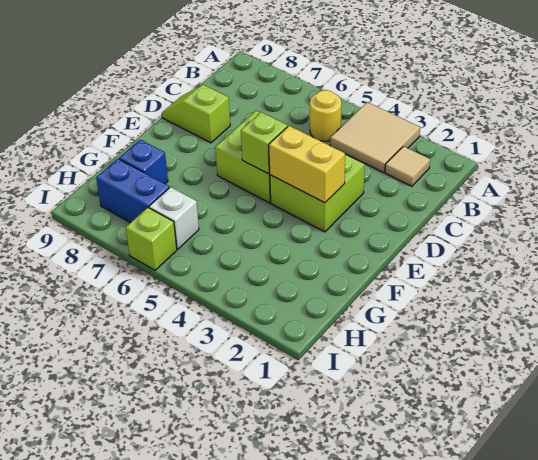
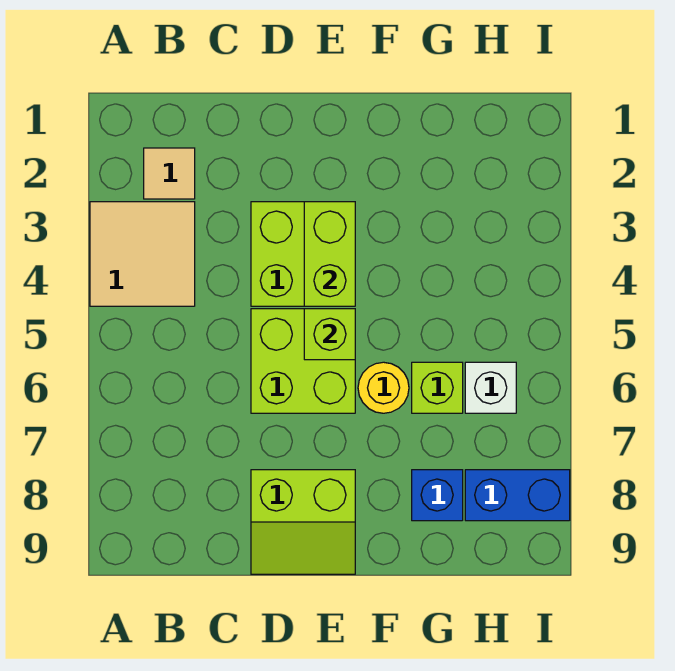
yellow 1x1 round brick [310,90,341,142] -> yellow 1x1 round brick moved to [358,362,409,413]
lime 1x2 slope [162,85,230,143] -> lime 2x2 slope [251,470,355,574]
yellow 1x2 brick [269,126,345,203] -> lime 1x2 brick [304,202,355,306]
blue 1x2 brick [96,159,169,223] -> blue 1x2 brick turned to [465,470,570,521]
lime 1x1 brick [126,208,177,270] -> lime 1x1 brick moved to [412,362,463,413]

